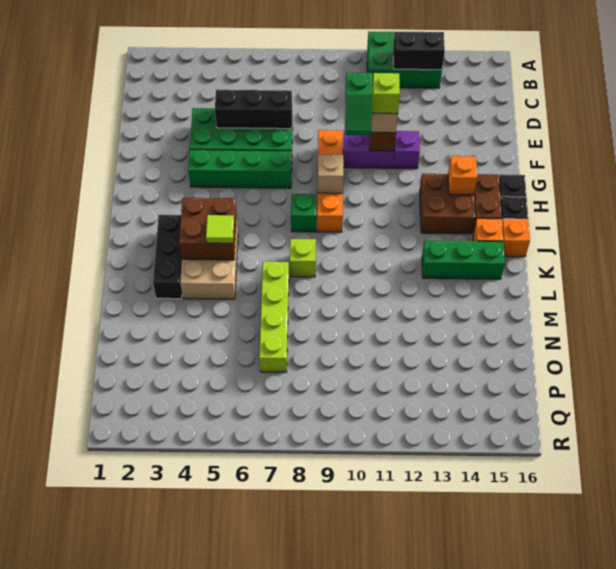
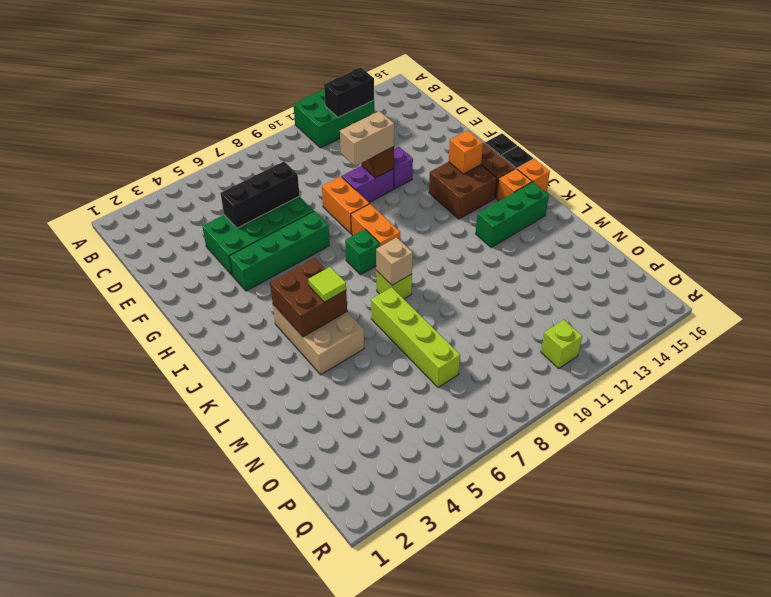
green 1x2 slope [346,73,372,135] -> none
lime 1x1 brick [372,73,400,114] -> lime 1x1 brick moved to [541,320,582,369]
tan 1x1 brick [318,155,343,193] -> tan 1x1 brick moved to [376,237,413,285]
black 1x3 brick [153,215,182,299] -> none

